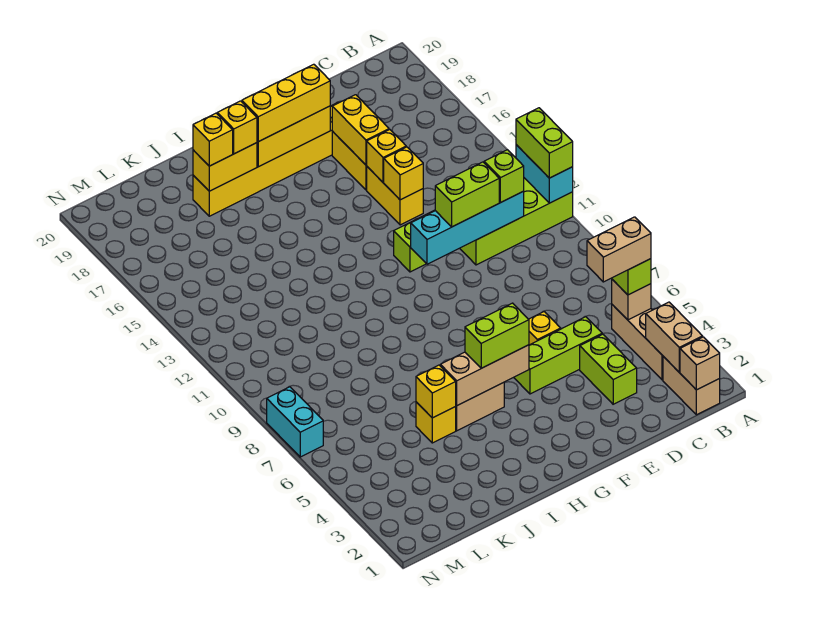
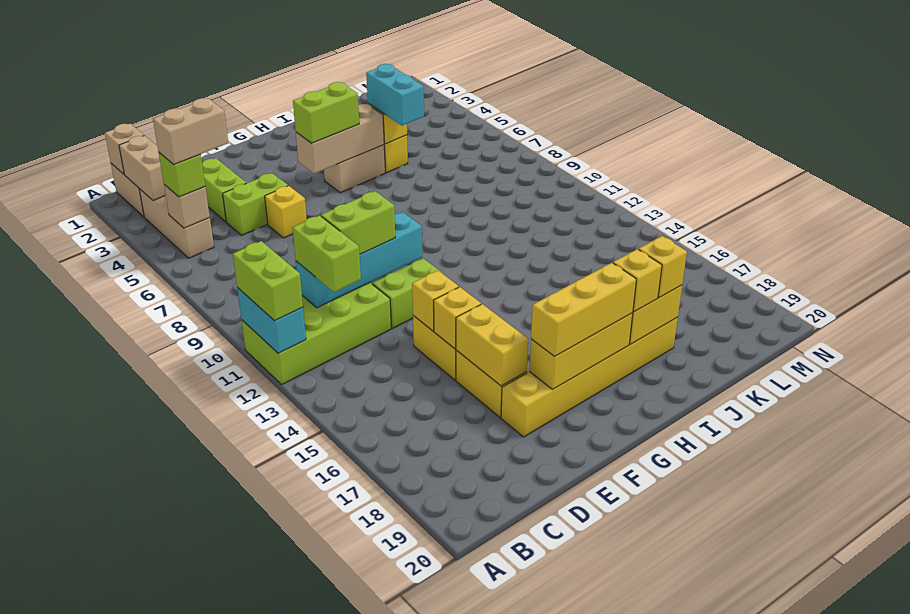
lime 1x1 brick [484,150,524,202] -> lime 1x2 brick [292,215,361,292]
lime 1x3 brick [514,317,602,394] -> lime 1x2 brick [223,173,288,235]
cyan 1x2 brick [267,387,323,457] -> cyan 1x2 brick moved to [366,64,424,126]

